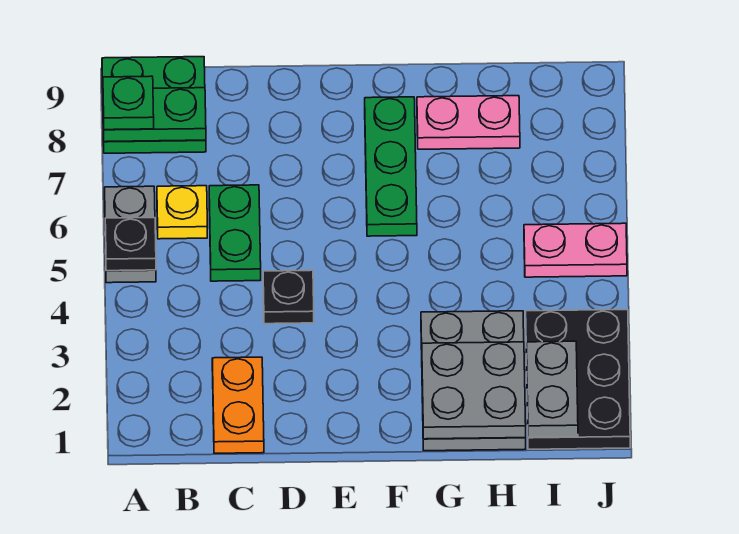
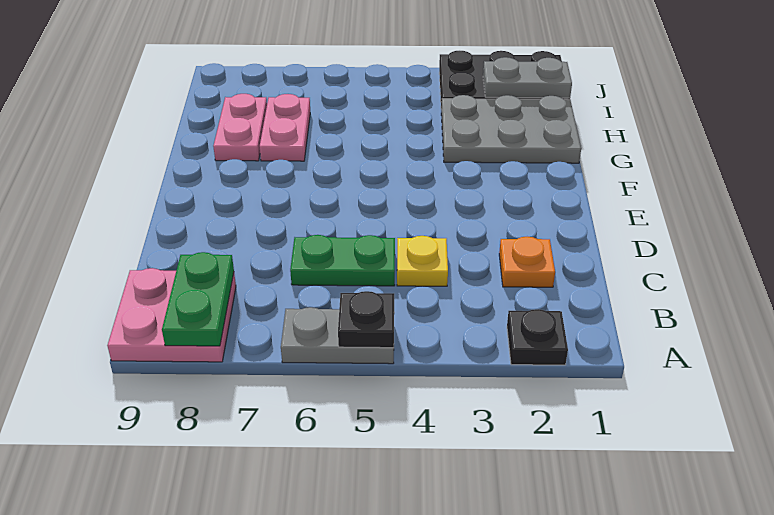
green 2x2 plate [102,57,206,153] -> pink 2x2 plate [107,268,236,362]
green 1x1 plate [103,76,154,130] -> none
yellow 1x1 plate [157,186,207,239] -> yellow 1x1 plate moved to [397,236,448,286]
orange 1x2 plate [212,357,264,453] -> orange 1x1 plate [499,237,555,287]
black 1x1 plate [263,270,314,324] -> black 1x1 plate moved to [507,309,568,365]
green 1x3 plate [365,97,417,236] -> none
grey 2x2 plate [422,342,526,439] -> none
pink 1x2 plate [524,223,627,277] -> pink 1x2 plate moved to [260,94,310,161]

